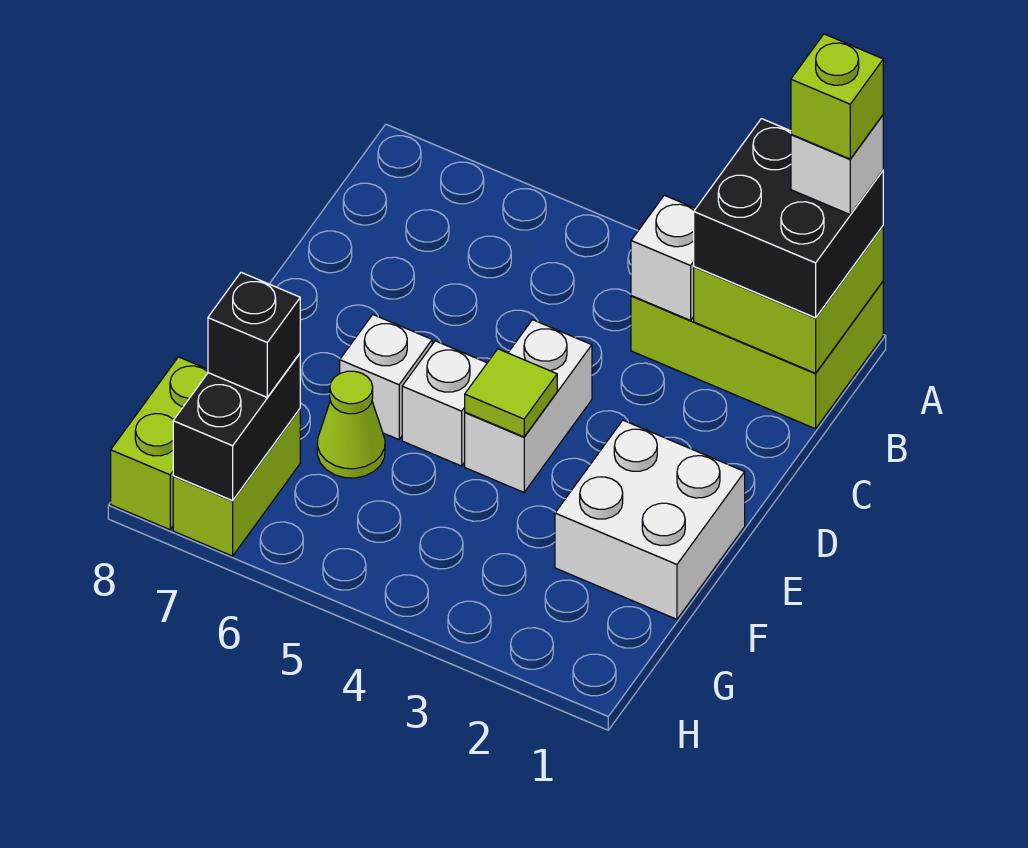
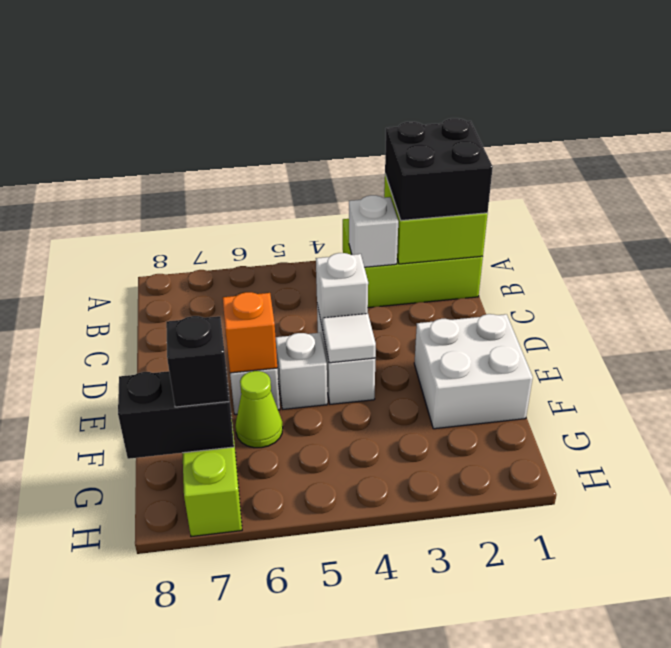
white 1x1 brick [791,115,883,214] -> white 1x1 brick moved to [316,253,368,330]
lime 1x1 brick [791,34,883,159] -> none
lime 1x1 tile [465,349,557,437] -> white 1x1 tile [323,314,376,363]
none -> orange 1x1 brick [223,292,277,373]
black 1x2 brick [173,353,300,501] -> black 1x2 brick turned to [118,371,234,459]
lime 1x2 brick [111,357,208,530] -> none

